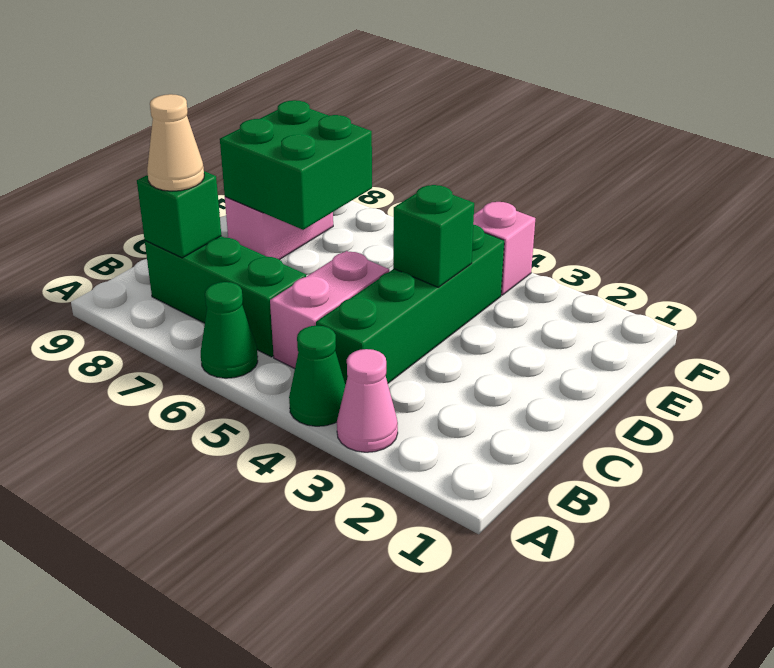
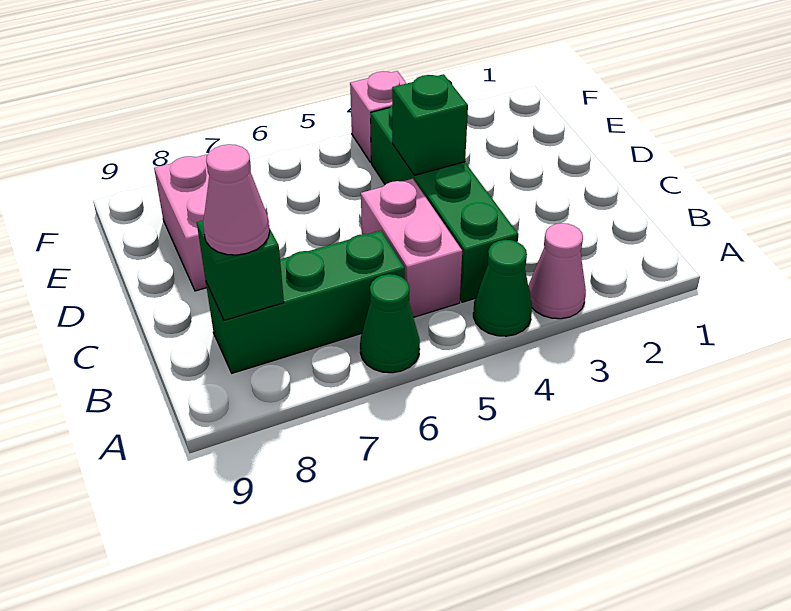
tan 1x1 cone [147,94,204,191] -> pink 1x1 cone [203,144,270,255]
green 2x2 brick [220,100,372,230] -> none

